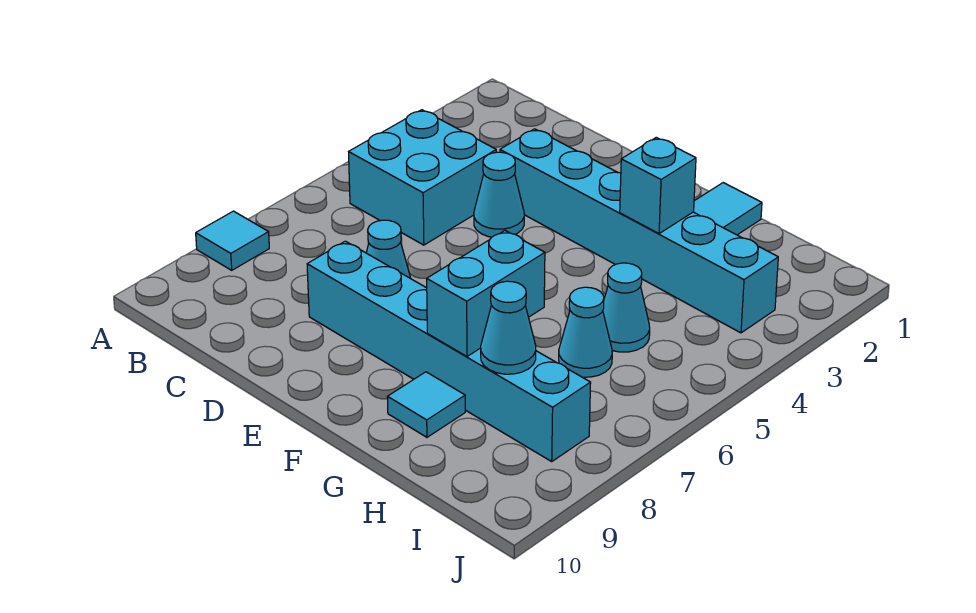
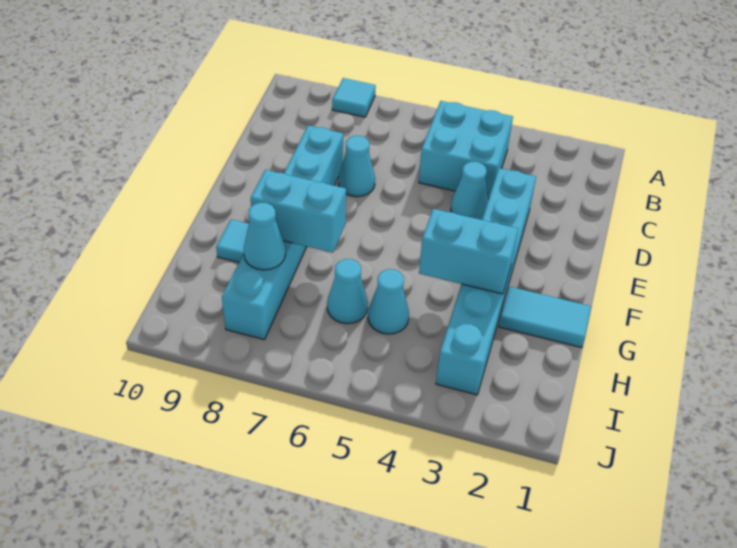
cyan 1x1 brick [620,137,696,234] -> cyan 1x2 brick [419,209,518,294]

